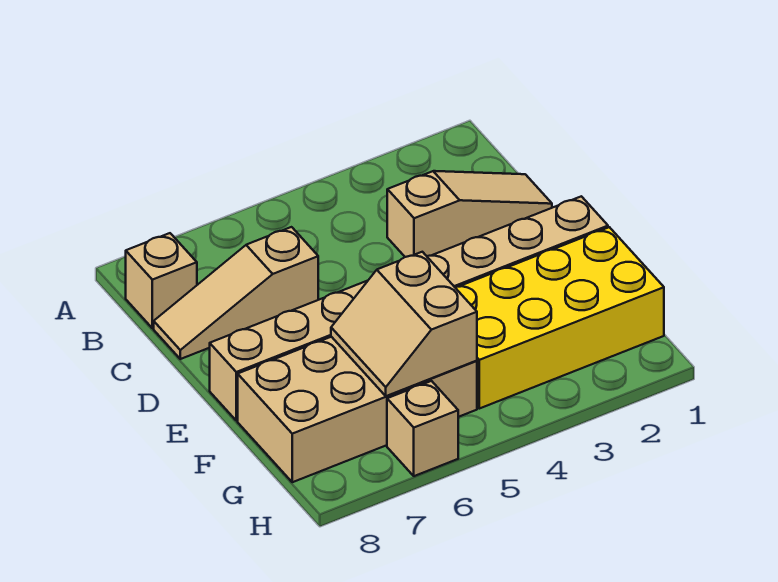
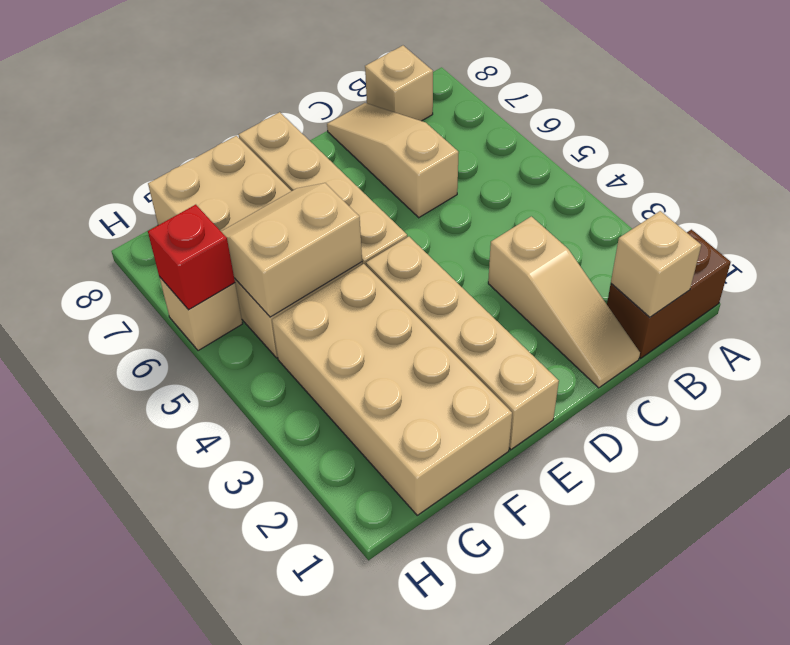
none -> brown 1x2 brick [607,230,731,358]
none -> tan 1x1 brick [611,211,701,317]
yellow 2x4 brick [455,227,664,409] -> tan 2x4 brick [272,264,512,515]
none -> red 1x1 brick [148,205,235,310]

